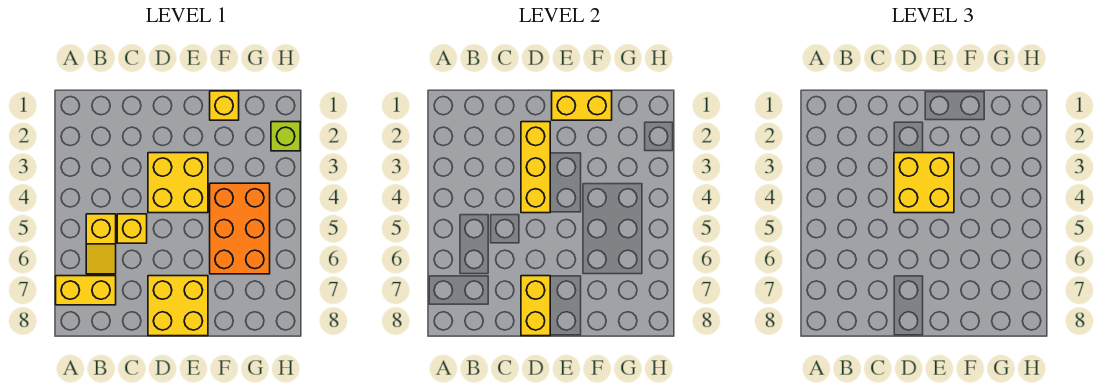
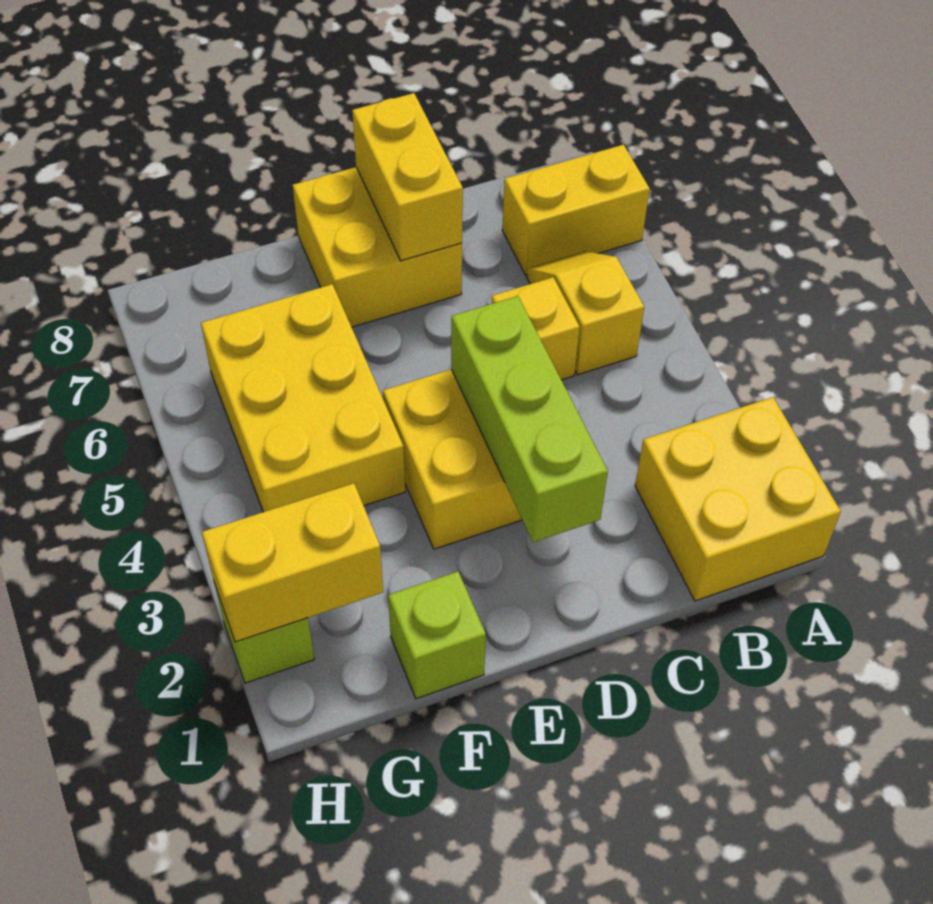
yellow 1x3 brick [521,122,550,213] -> lime 1x3 brick [451,296,608,542]
yellow 2x2 brick [894,153,954,213] -> yellow 2x2 brick moved to [635,397,841,601]
yellow 1x2 brick [552,91,612,120] -> yellow 1x2 brick moved to [202,483,383,642]
yellow 1x1 brick [210,91,239,120] -> lime 1x1 brick [388,571,486,699]
orange 2x3 brick [210,183,270,274] -> yellow 2x3 brick [201,284,405,512]

